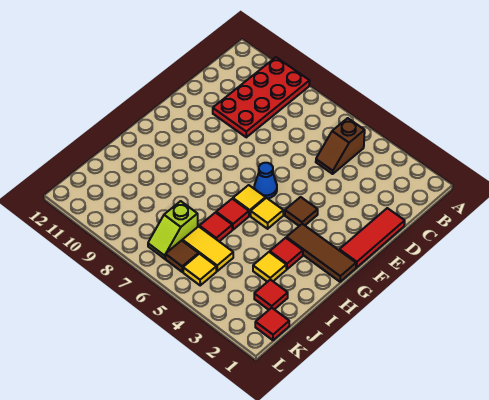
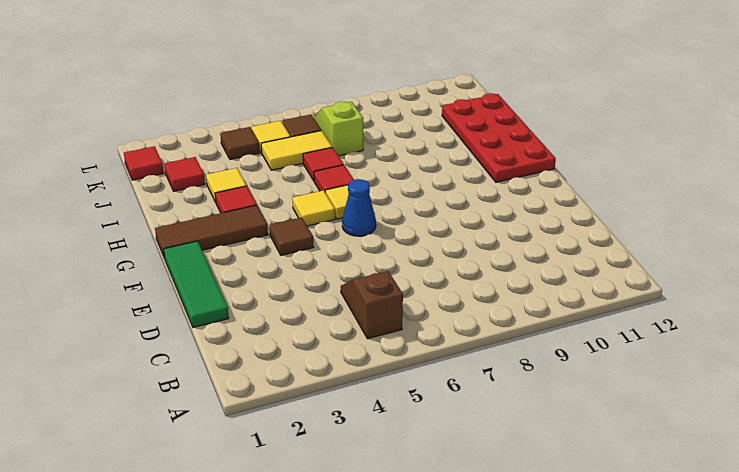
red 2x4 plate [213,57,309,137] -> red 2x4 plate moved to [442,93,556,182]
red 1x3 tile [339,208,405,267] -> green 1x3 tile [164,241,229,327]
none -> brown 1x1 tile [220,127,260,159]

